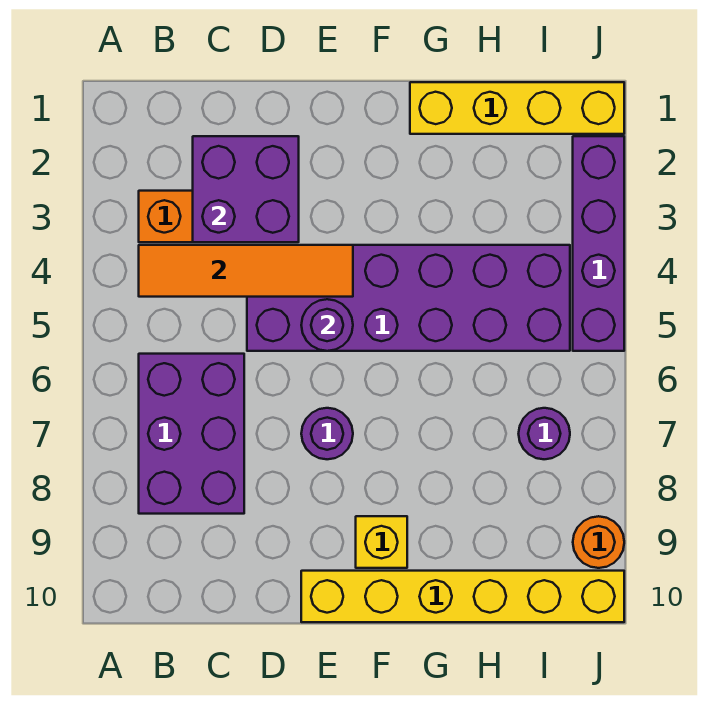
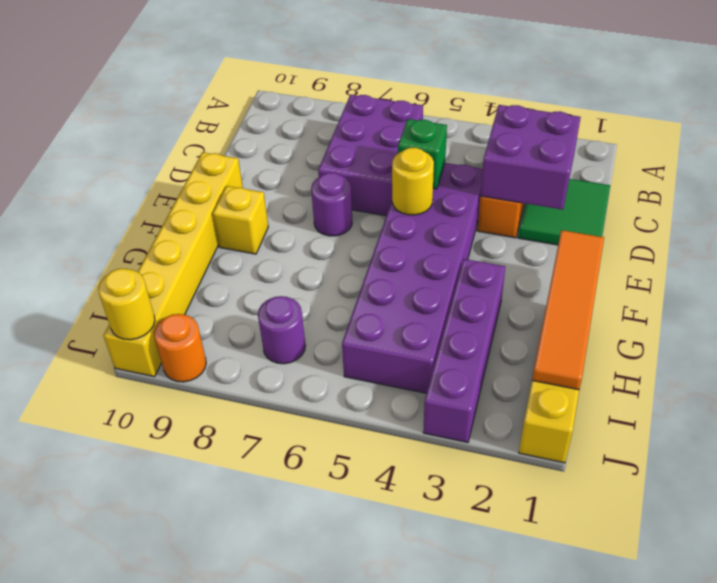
orange 1x4 tile [139,245,353,297] -> orange 1x4 tile moved to [532,230,604,390]
purple 2x3 brick [139,354,244,514] -> purple 2x3 brick turned to [318,95,423,216]
none -> green 2x2 tile [518,179,610,245]
none -> green 1x1 brick [398,119,447,189]
purple 1x1 round brick [301,299,353,351] -> yellow 1x1 round brick [392,148,434,215]
purple 1x4 brick [573,136,624,351] -> purple 1x4 brick turned to [423,259,505,443]
none -> yellow 1x1 round brick [98,269,155,340]

